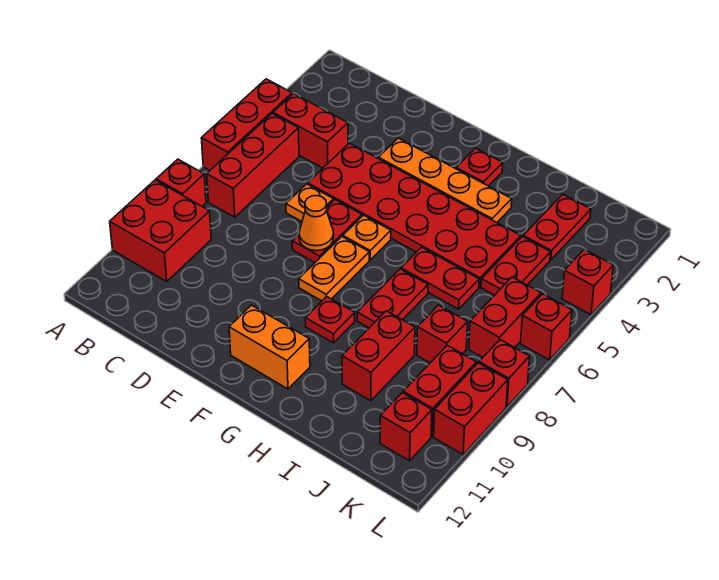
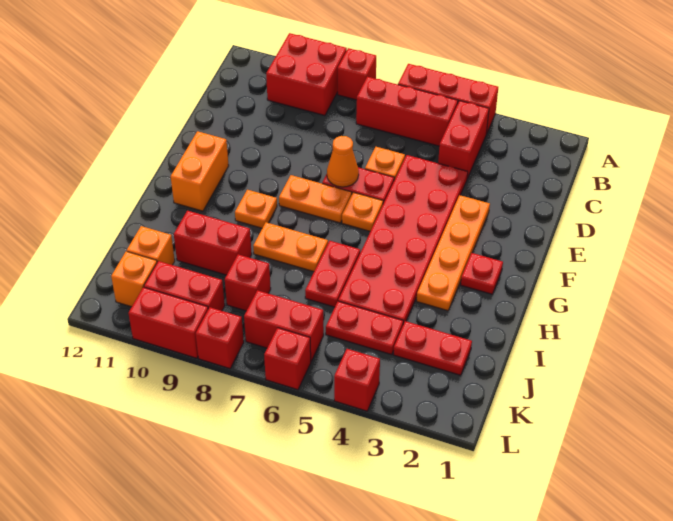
red 1x1 plate [305,297,355,343] -> orange 1x1 plate [235,190,277,228]
red 1x2 plate [357,269,428,328] -> orange 1x2 plate [253,222,328,272]
none -> orange 1x1 brick [127,226,175,265]
red 1x1 brick [380,393,432,461] -> orange 1x1 brick [111,251,157,307]

